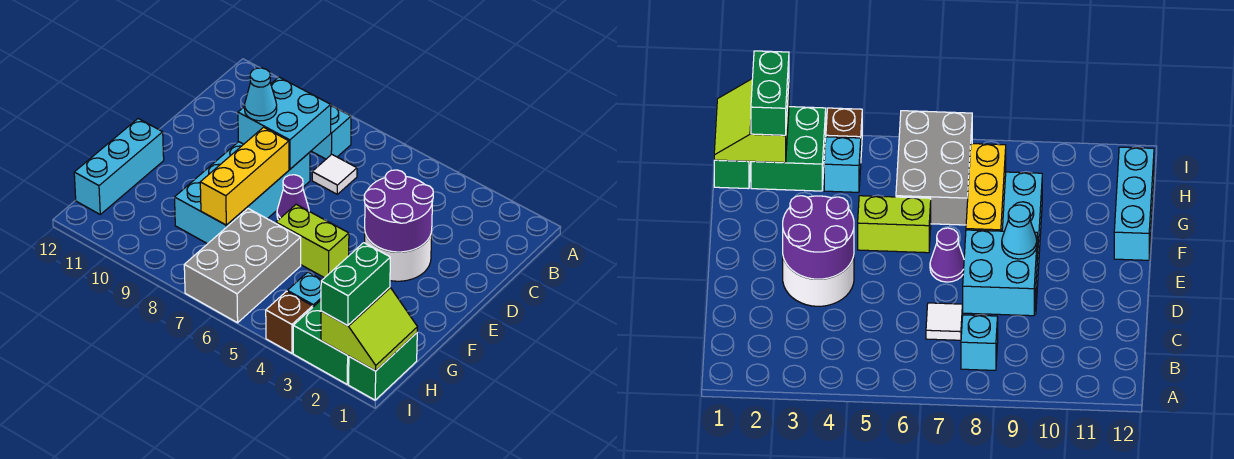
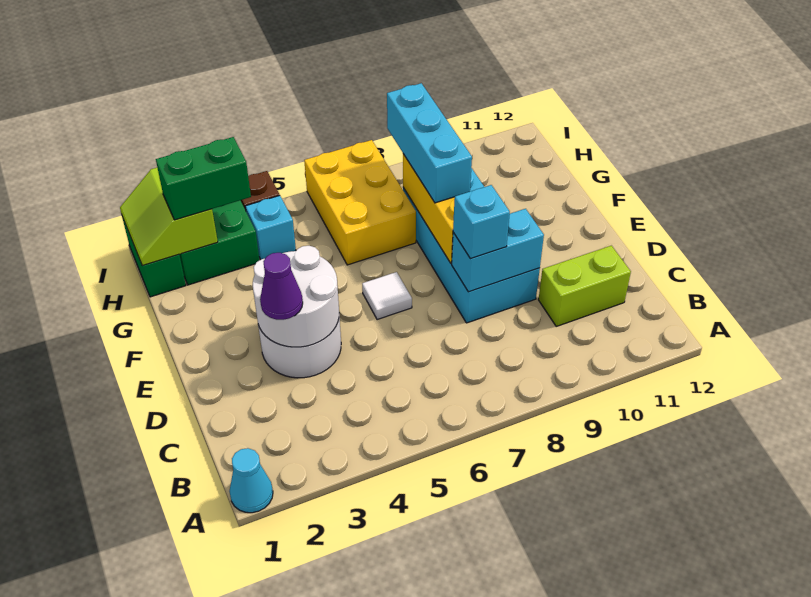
cyan 1x1 brick [312,106,351,159] -> cyan 1x1 brick moved to [453,185,510,259]
white 1x1 tile [312,154,357,194] -> white 1x1 tile moved to [362,272,412,320]
cyan 2x2 brick [238,77,331,169] -> cyan 1x2 brick [452,209,544,292]
purple 2x2 round brick [364,170,433,252] -> white 2x2 round brick [253,246,339,347]
cyan 1x1 cone [244,68,277,121] -> cyan 1x1 cone moved to [229,448,273,513]
purple 1x1 cone [277,175,309,220] -> purple 1x1 cone moved to [260,253,303,320]
lime 1x2 brick [276,204,349,278] -> lime 1x2 brick moved to [539,246,631,326]
cyan 1x3 brick [74,119,164,214] -> cyan 1x3 brick moved to [387,83,472,203]
grey 2x3 brick [184,209,301,323] -> yellow 2x3 brick [304,140,416,265]
green 1x2 brick [321,243,390,326] -> green 1x2 brick turned to [156,137,251,220]

